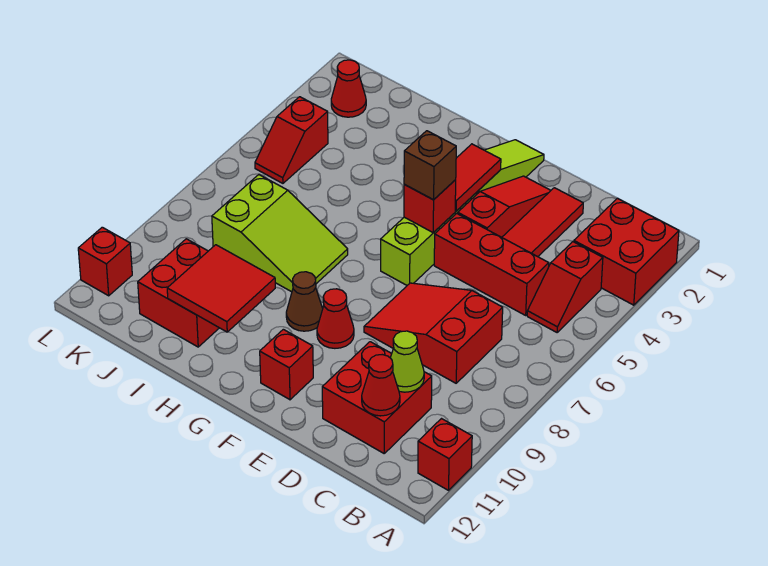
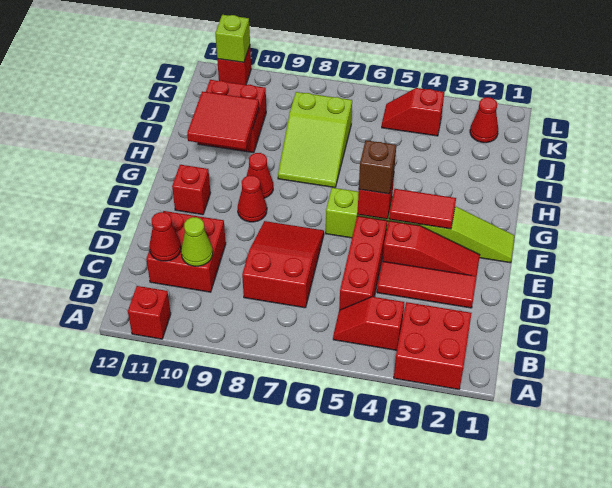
brown 1x1 cone [286,272,323,331] -> red 1x1 cone [247,153,273,198]
none -> lime 1x1 brick [215,15,250,62]

